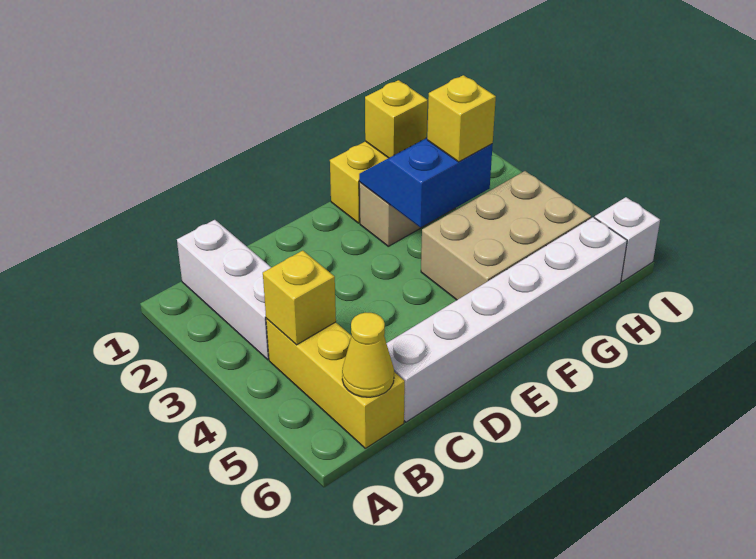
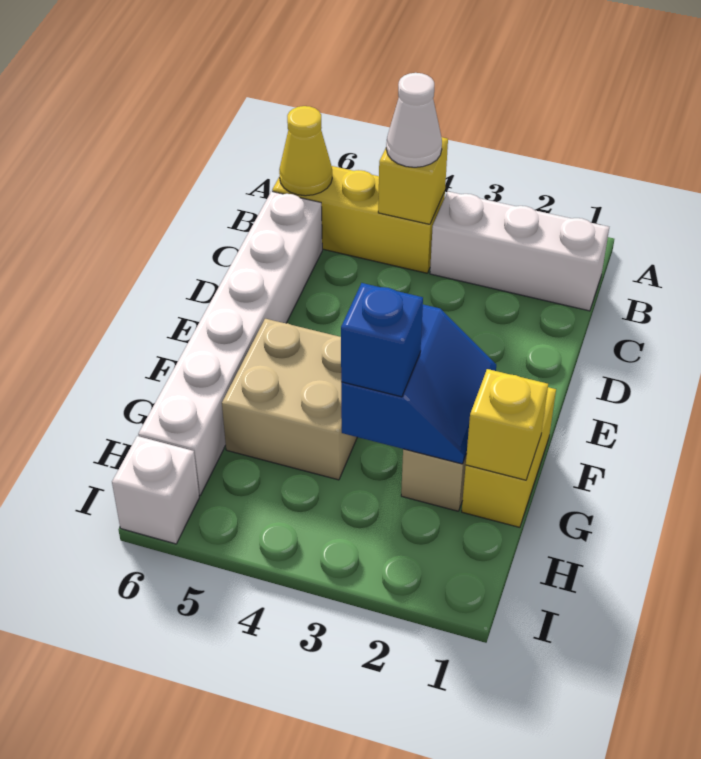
none -> white 1x1 cone [386,73,442,167]
tan 2x3 brick [421,171,591,300] -> tan 2x2 brick [222,319,357,480]
yellow 1x1 brick [427,75,496,162] -> blue 1x1 brick [341,283,423,397]

